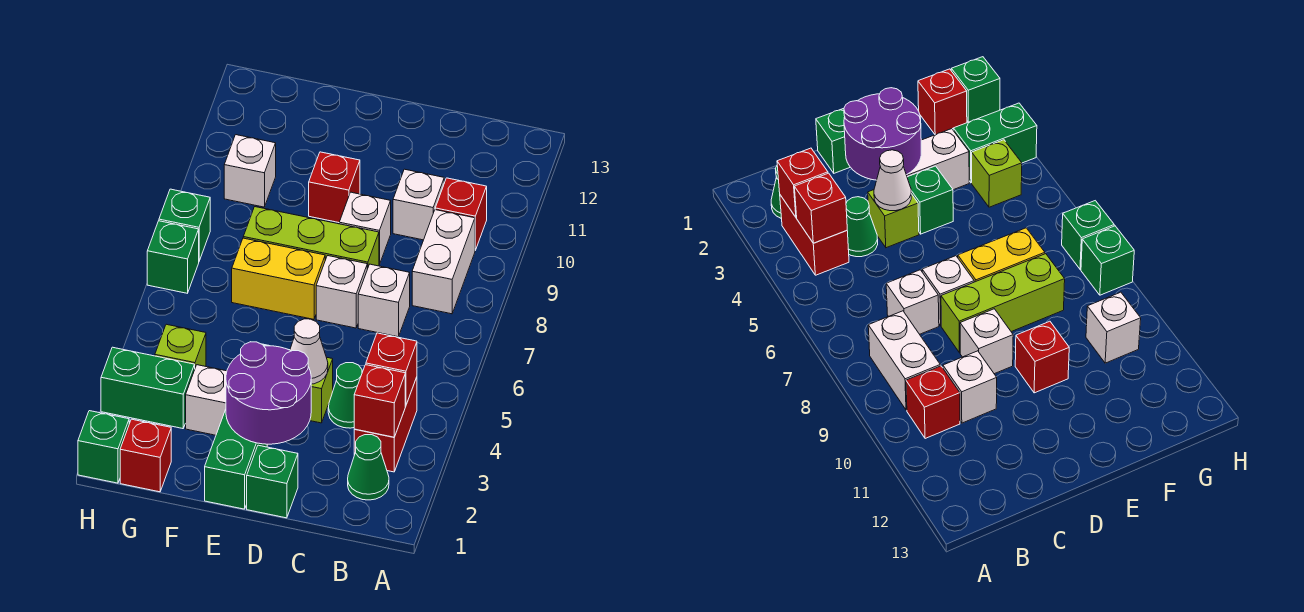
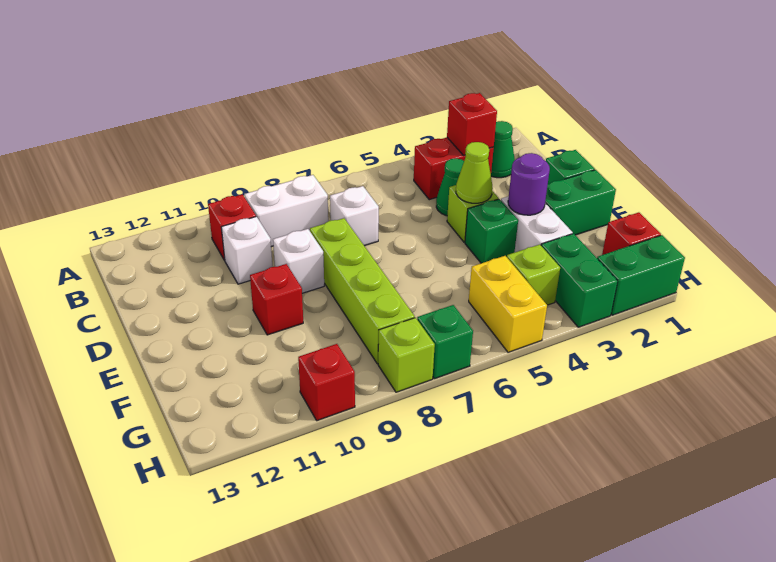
red 1x1 brick [366,333,417,406] -> red 1x1 brick moved to [298,344,355,421]
purple 2x2 round brick [226,342,311,444] -> purple 1x1 round brick [508,153,550,215]
white 1x1 cone [290,319,328,384] -> lime 1x1 cone [456,142,493,203]
white 1x1 brick [316,256,367,328] -> none
lime 1x3 brick [243,207,379,269] -> lime 1x4 brick [310,218,415,364]
yellow 1x2 brick [232,238,325,319] -> yellow 1x2 brick moved to [469,256,547,352]
white 1x1 brick [224,135,276,207] -> none
green 1x1 brick [78,411,129,483] -> green 1x2 brick [597,235,685,315]
green 1x1 brick [159,189,210,261] -> lime 1x1 brick [378,318,435,392]

